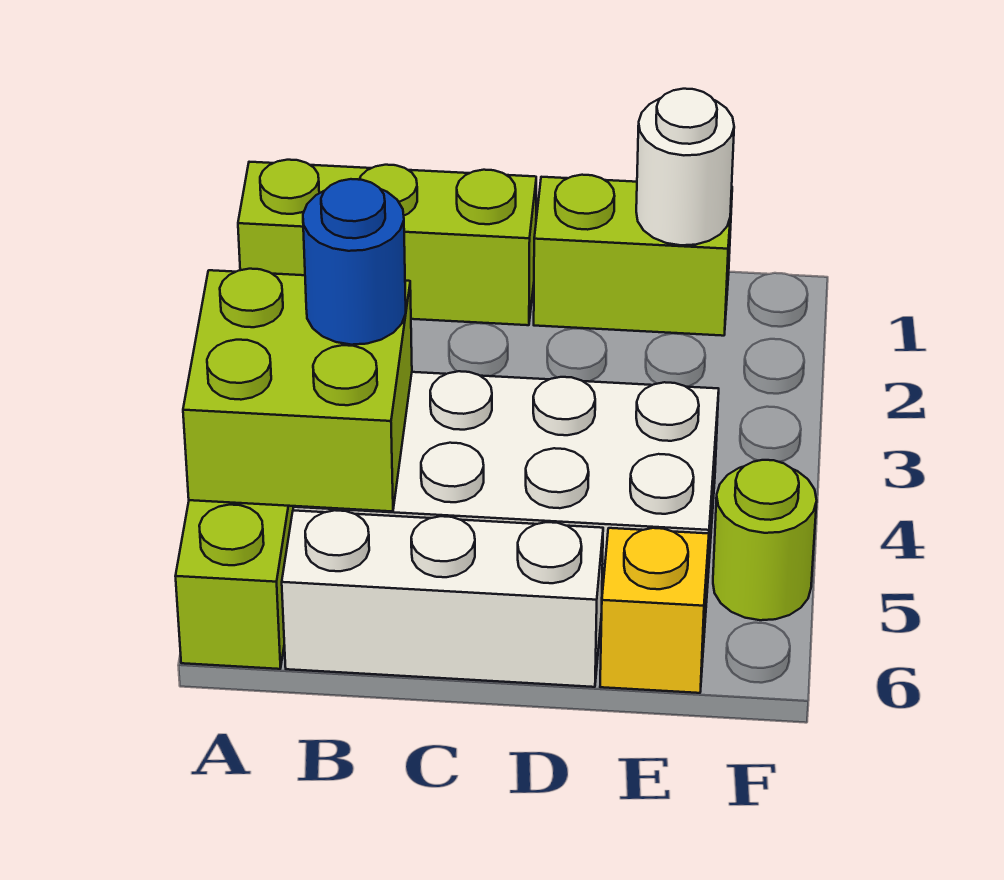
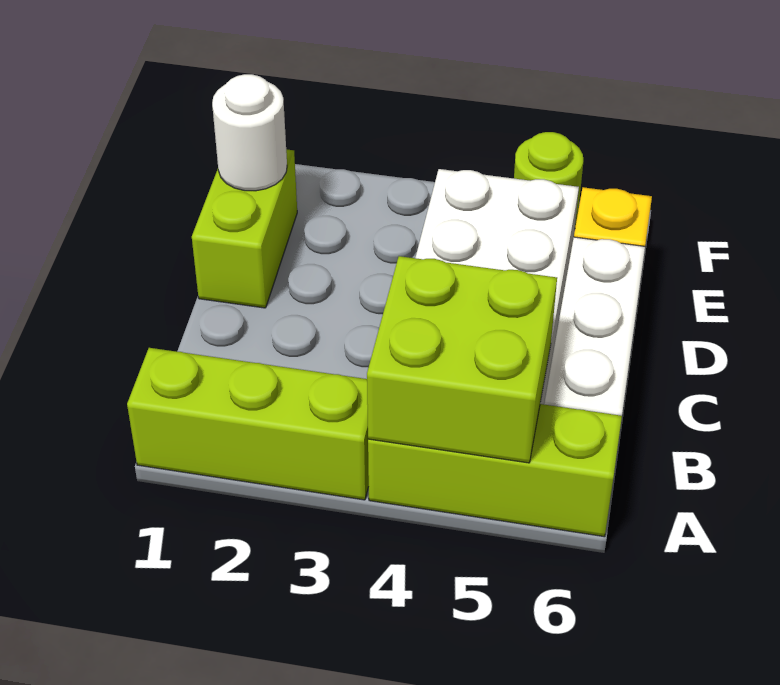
lime 1x3 brick [238,160,536,325] -> lime 1x3 brick turned to [127,348,369,500]
blue 1x1 round brick [303,179,406,345] -> none

